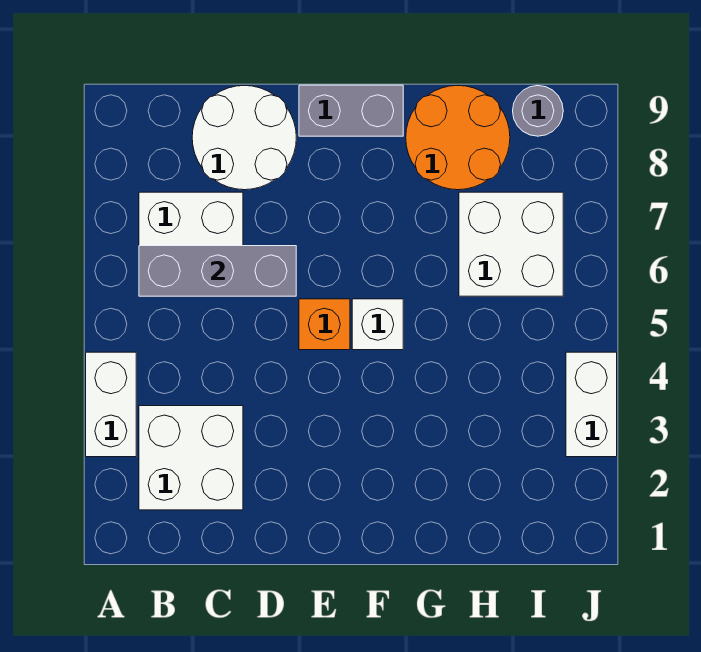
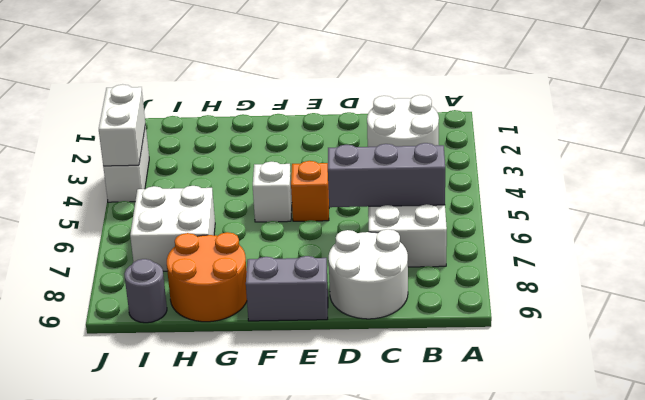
white 1x2 brick [86,352,136,457] -> white 1x2 brick moved to [99,84,146,166]
white 2x2 brick [139,406,243,510] -> white 2x2 round brick [367,95,439,147]

